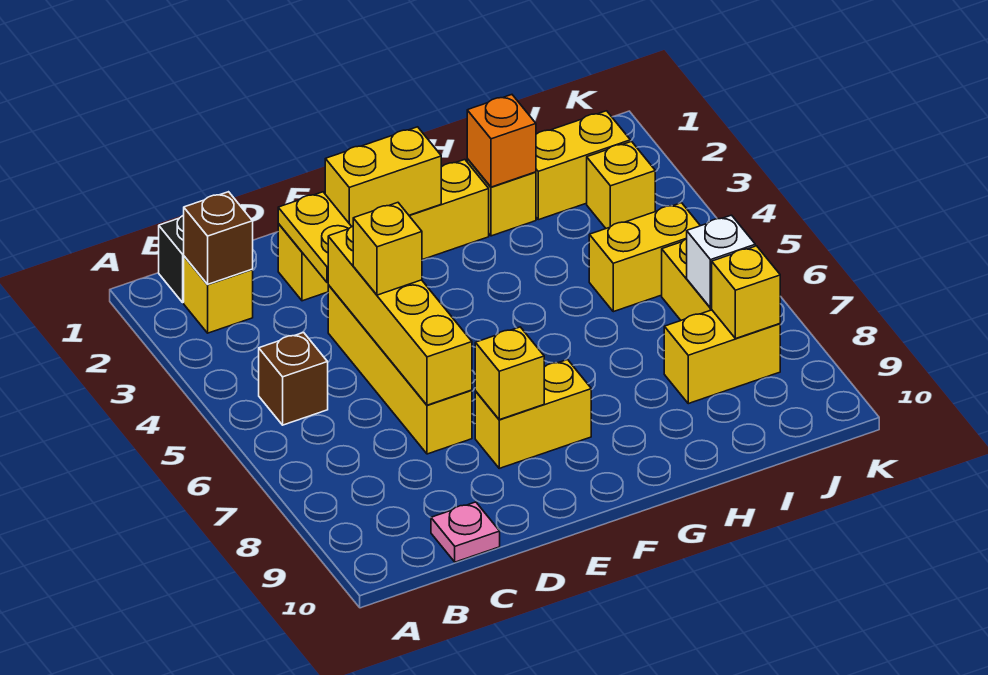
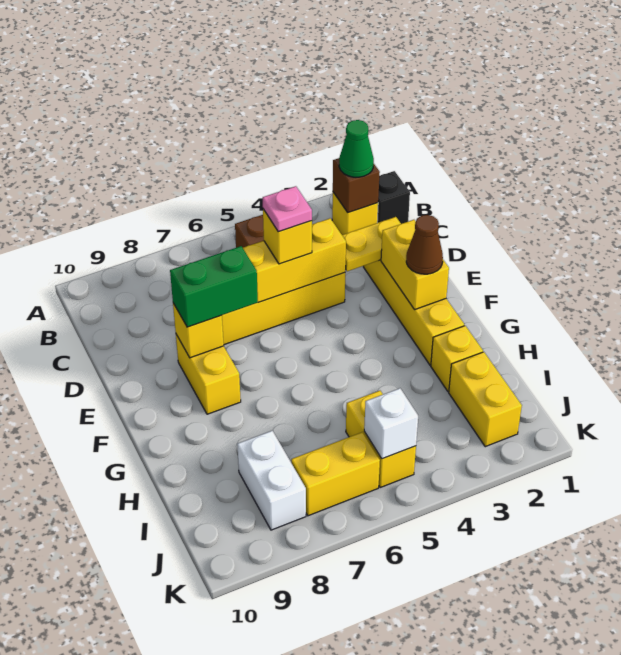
none -> green 1x1 cone [339,120,374,177]
pink 1x1 plate [431,502,500,562] -> pink 1x1 plate moved to [263,186,312,232]
none -> green 1x2 brick [170,246,258,327]
none -> brown 1x1 cone [406,215,443,274]
orange 1x1 brick [467,95,536,187] -> none
yellow 1x2 brick [664,310,780,404] -> white 1x2 brick [237,431,306,530]
yellow 1x1 brick [587,142,655,228] -> none
white 1x1 brick [686,215,755,308] -> white 1x1 brick moved to [364,388,418,459]
yellow 1x1 brick [712,246,780,339] -> none

